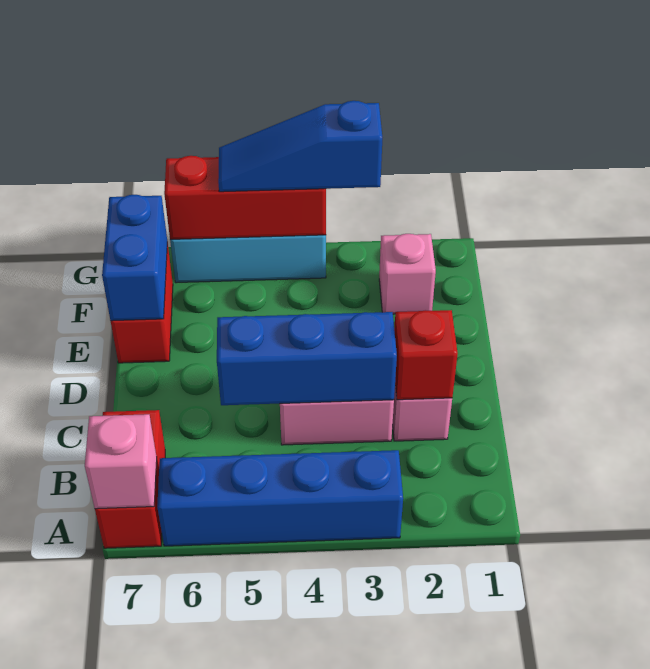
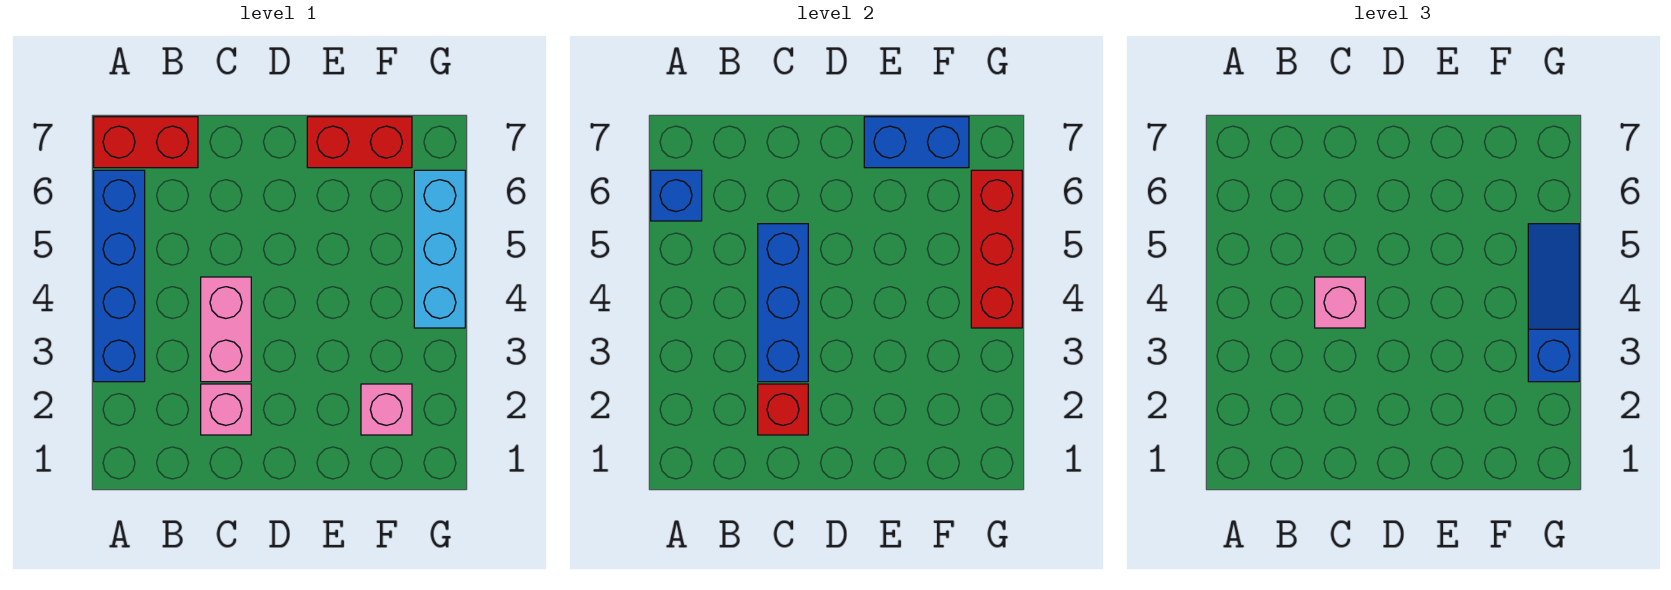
none -> blue 1x1 brick [651,170,702,221]
pink 1x1 brick [85,414,157,509] -> pink 1x1 brick moved to [1315,277,1365,328]

